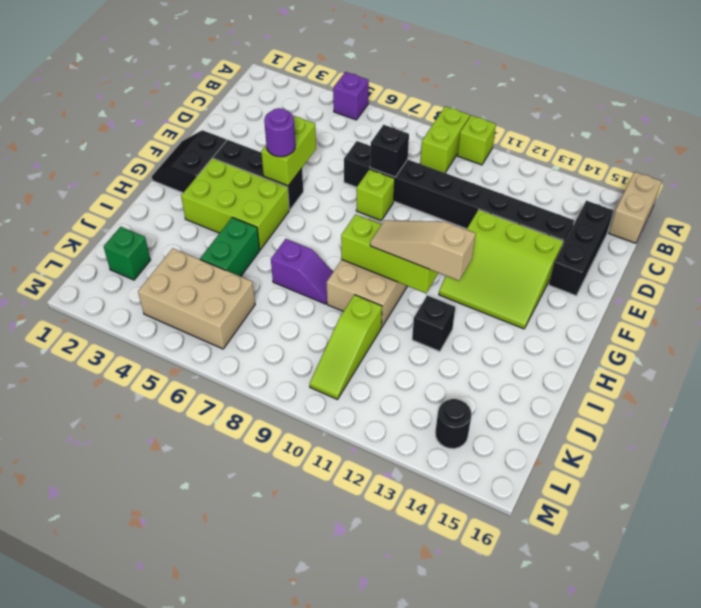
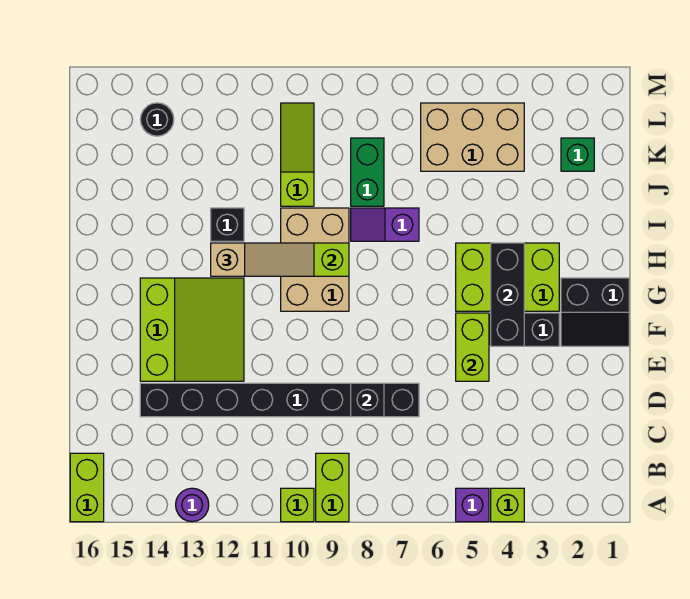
tan 1x2 brick [609,172,662,243] -> lime 1x2 brick [70,453,104,522]
black 1x3 brick [549,201,614,296] -> black 1x3 brick moved to [491,243,524,346]
lime 1x1 brick [356,169,395,221] -> lime 1x1 brick moved to [491,488,524,522]
lime 3x3 slope [439,210,563,329] -> lime 3x3 slope turned to [140,278,244,381]
black 2x2 slope [152,130,226,193] -> black 2x2 slope turned to [561,278,629,346]
purple 1x1 round brick [264,108,295,157] -> purple 1x1 round brick moved to [176,488,209,522]
green 1x2 brick [200,217,260,277] -> green 1x2 brick moved to [351,138,384,206]

